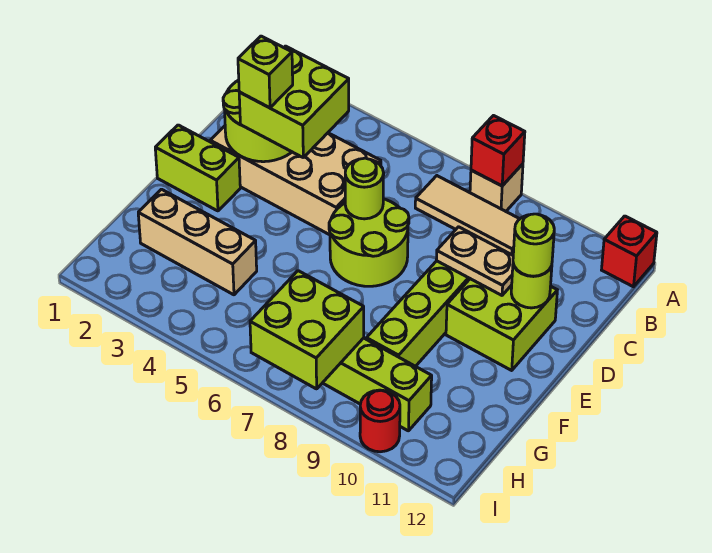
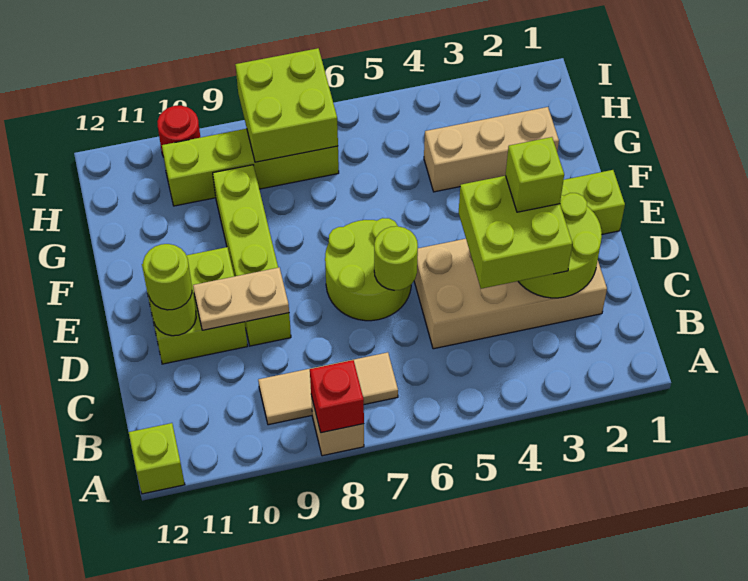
red 1x1 brick [602,216,657,287] -> lime 1x1 brick [129,423,185,494]

